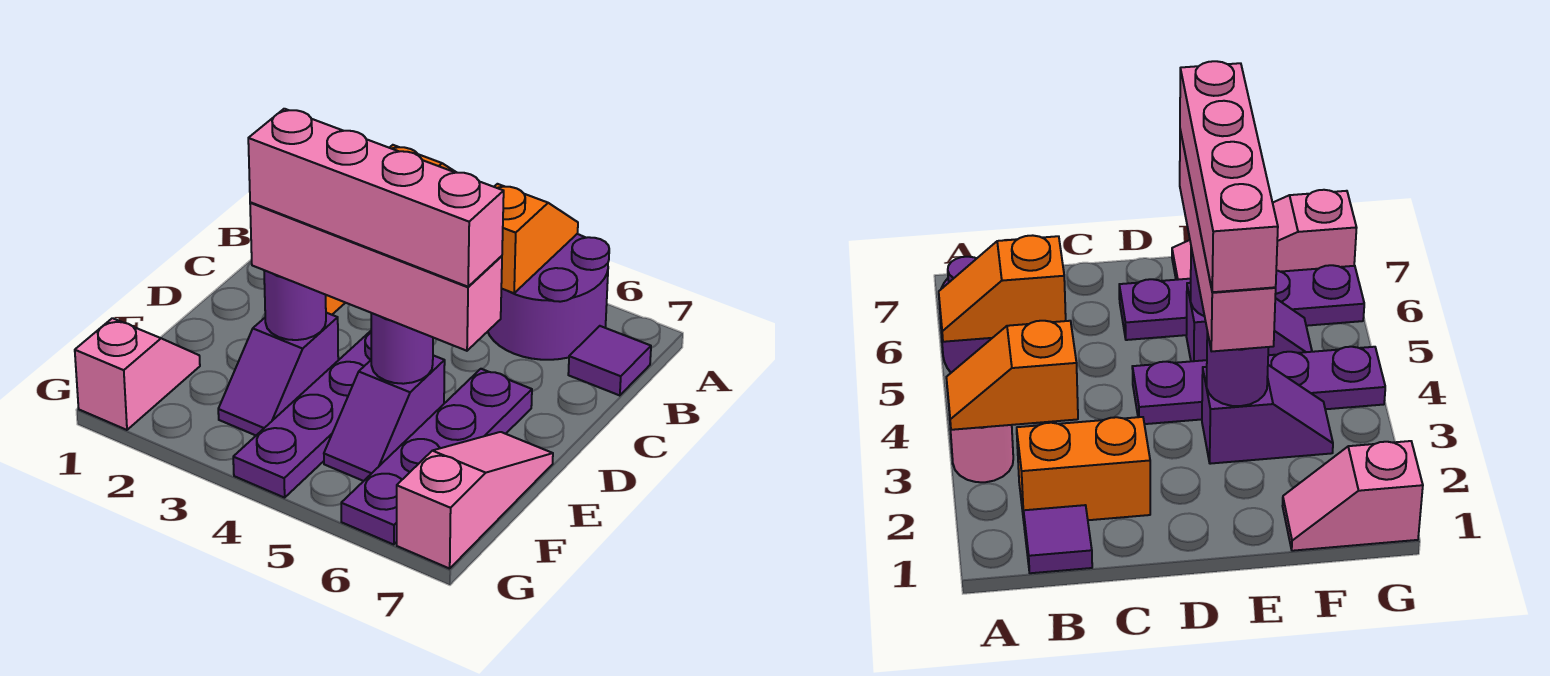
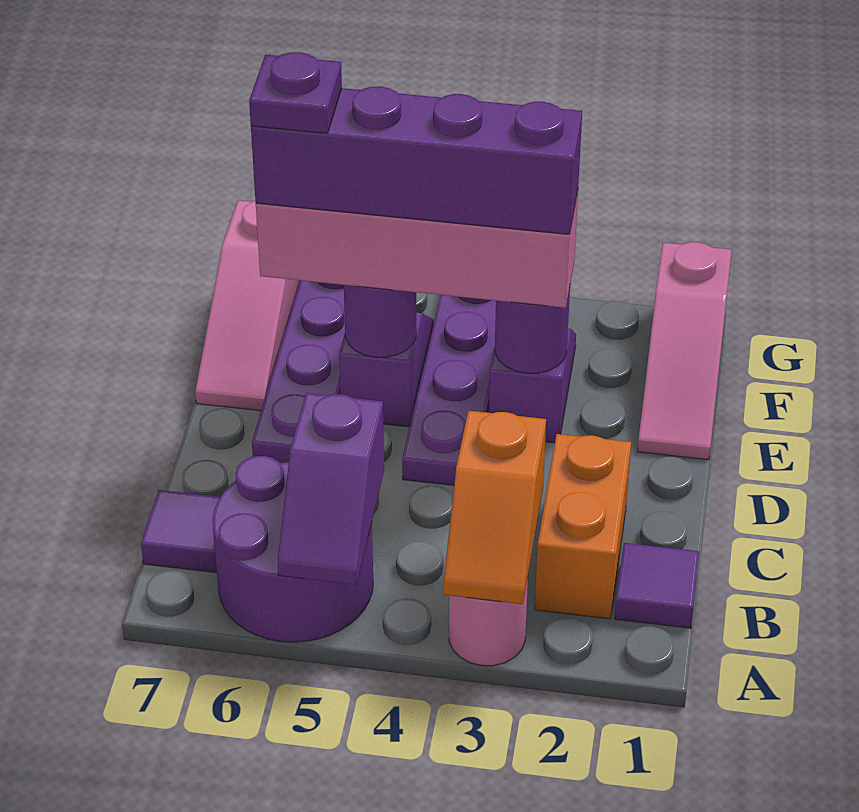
orange 1x2 slope [494,184,578,293] -> purple 1x2 slope [278,393,384,585]
pink 1x4 brick [248,109,504,287] -> purple 1x4 brick [251,86,582,234]
none -> purple 1x1 plate [249,52,342,133]
pink 1x2 slope [75,318,200,430] -> pink 1x3 slope [637,242,732,460]

